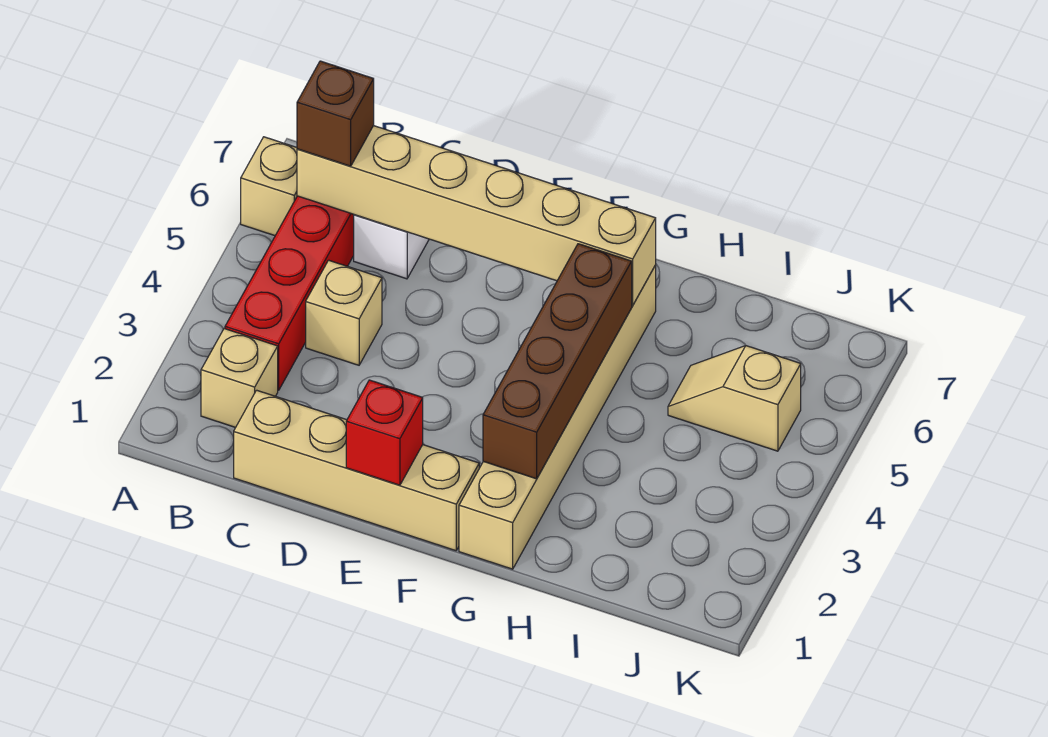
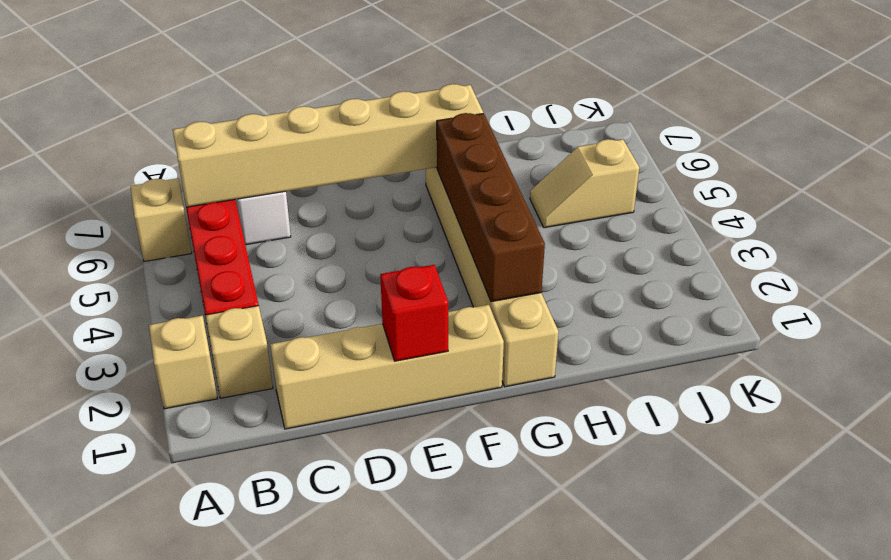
brown 1x1 brick [297,61,374,166] -> none
tan 1x1 brick [306,260,382,365] -> tan 1x1 brick moved to [149,315,217,409]

